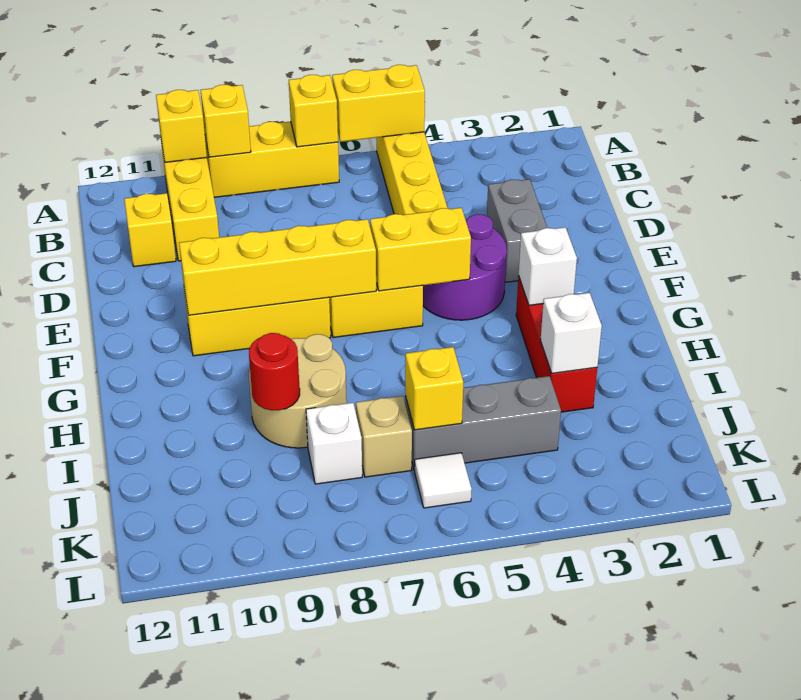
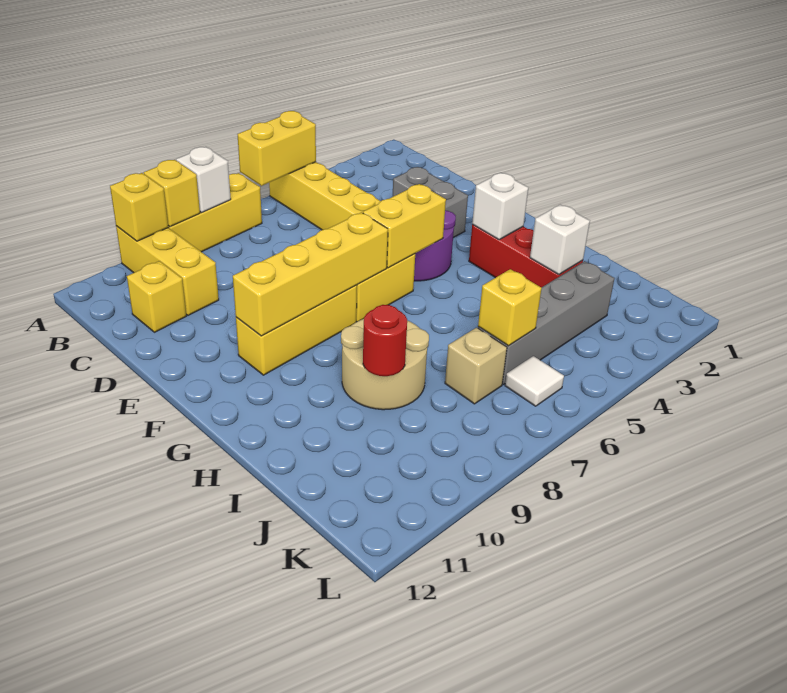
yellow 1x1 brick [289,75,338,147] -> none
grey 1x3 brick [405,376,561,470] -> grey 1x4 brick [478,261,615,385]
white 1x1 brick [306,403,362,484] -> white 1x1 brick moved to [176,147,231,212]

